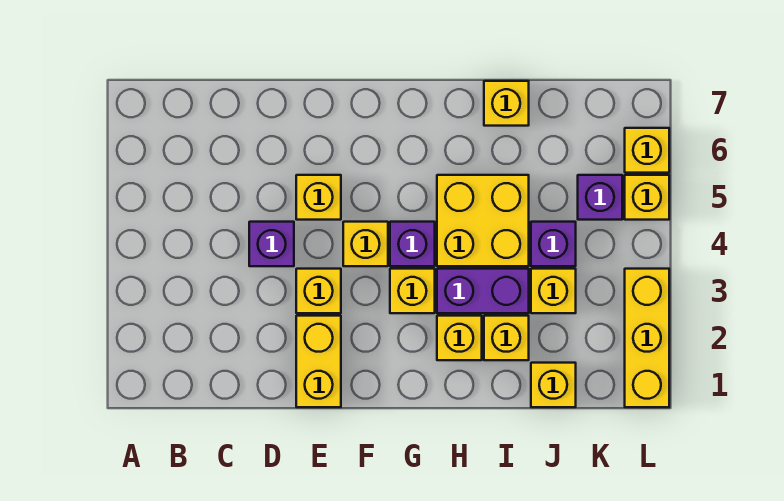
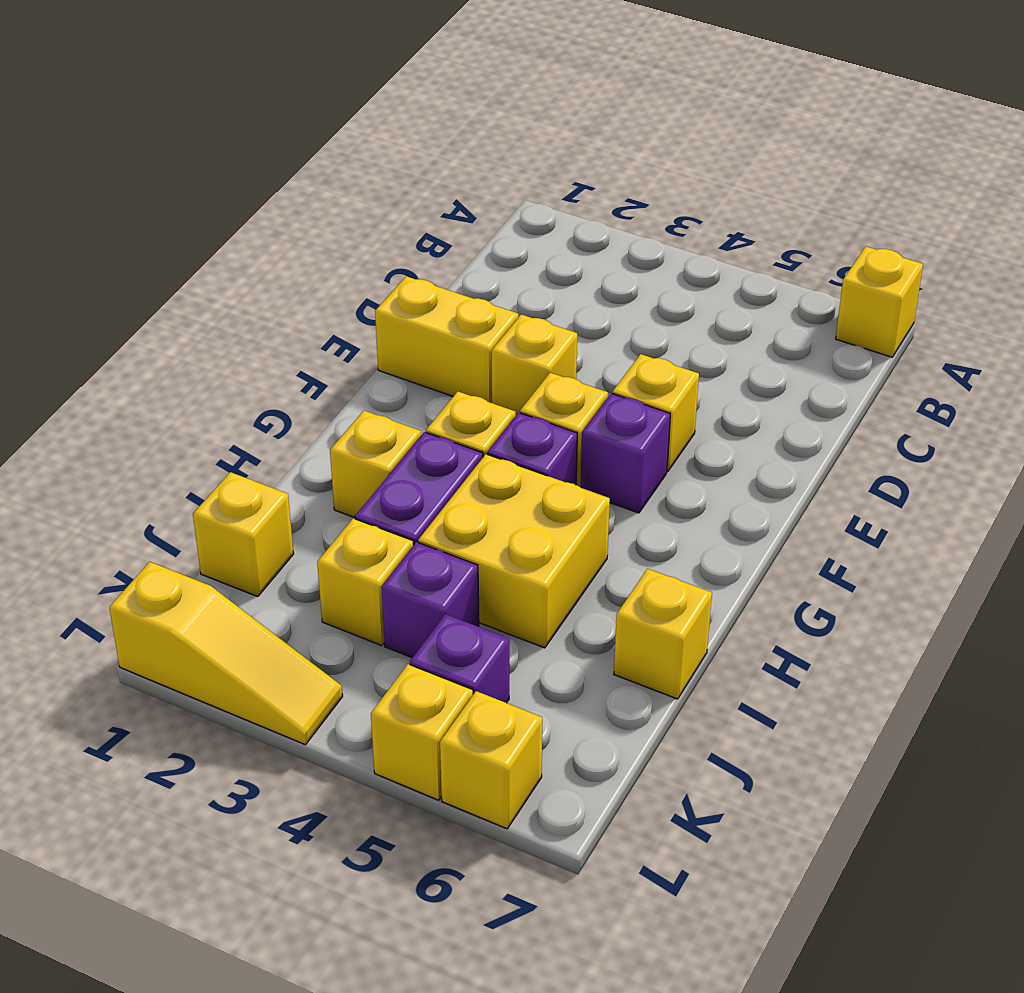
purple 1x1 brick [249,222,294,266] -> purple 1x1 brick moved to [580,393,670,513]
yellow 1x1 brick [484,316,529,360] -> yellow 1x1 brick moved to [836,247,923,357]
yellow 1x3 brick [625,269,669,407] -> yellow 1x3 slope [109,562,343,745]

